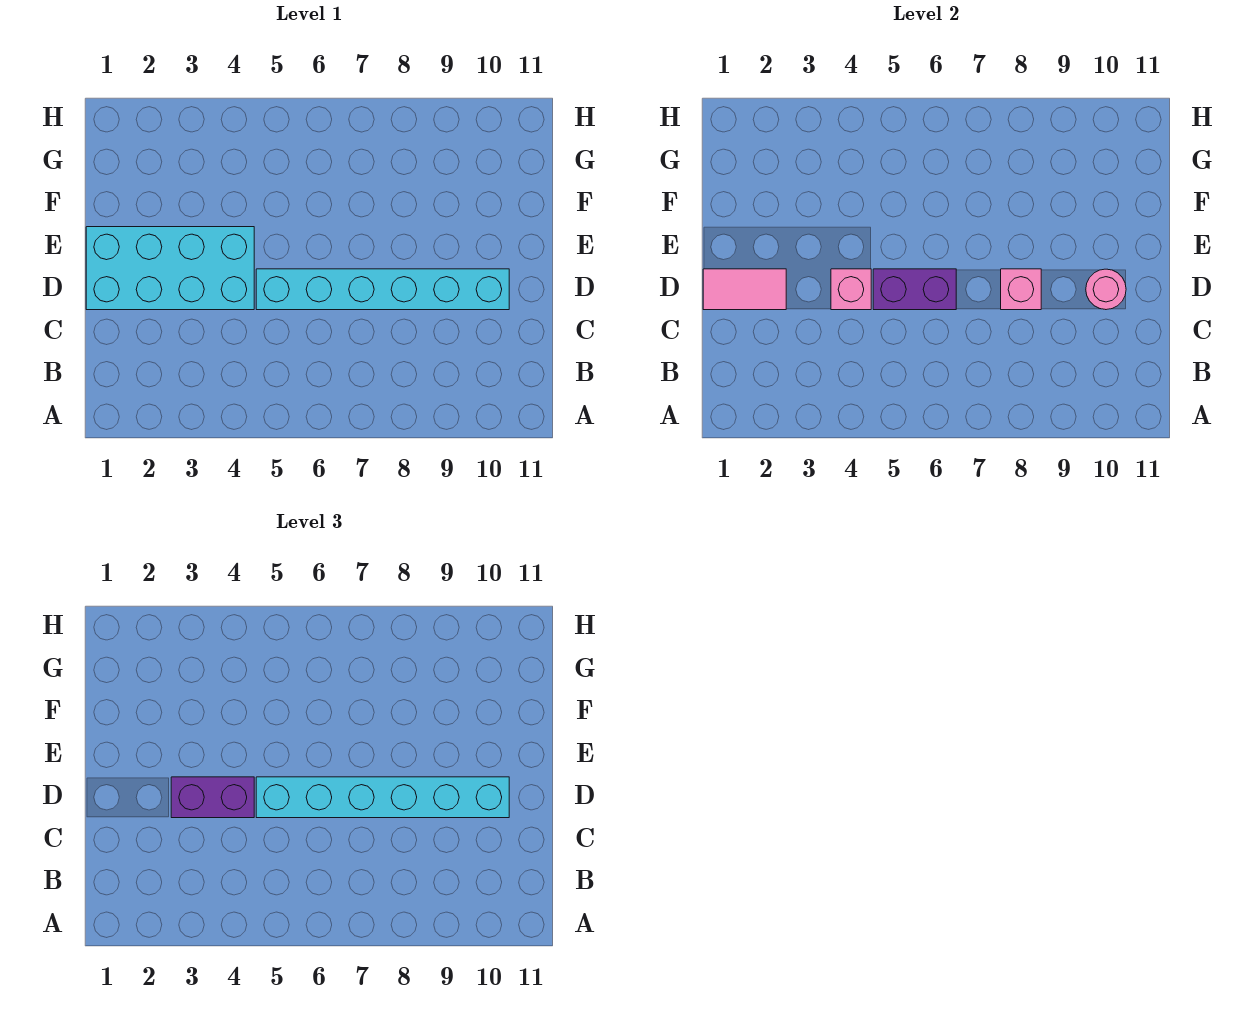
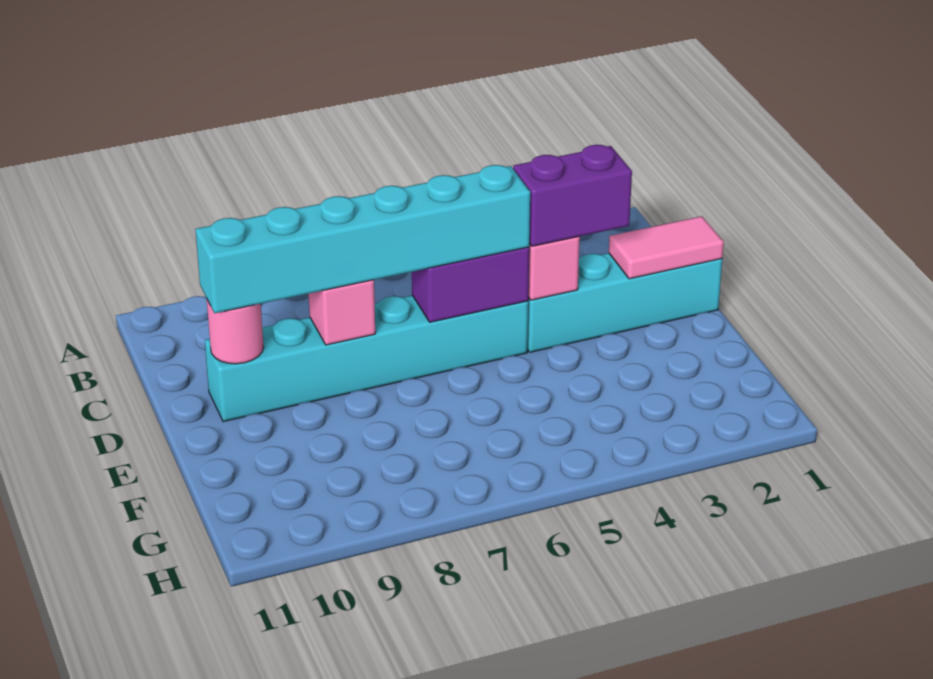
cyan 2x4 brick [86,227,254,310] -> cyan 1x4 brick [527,253,722,352]

